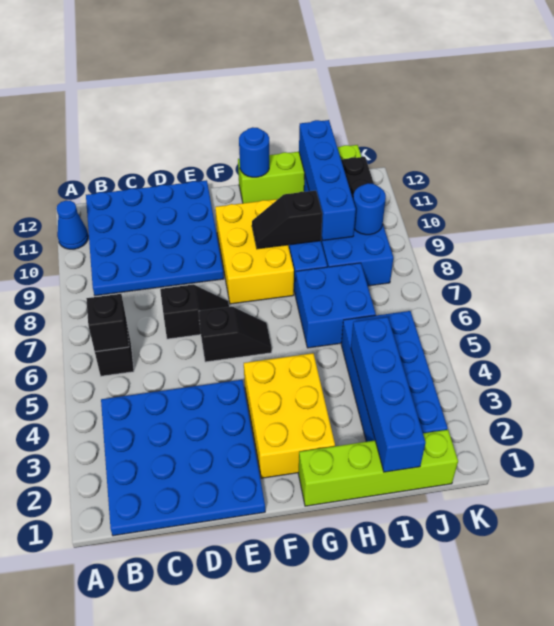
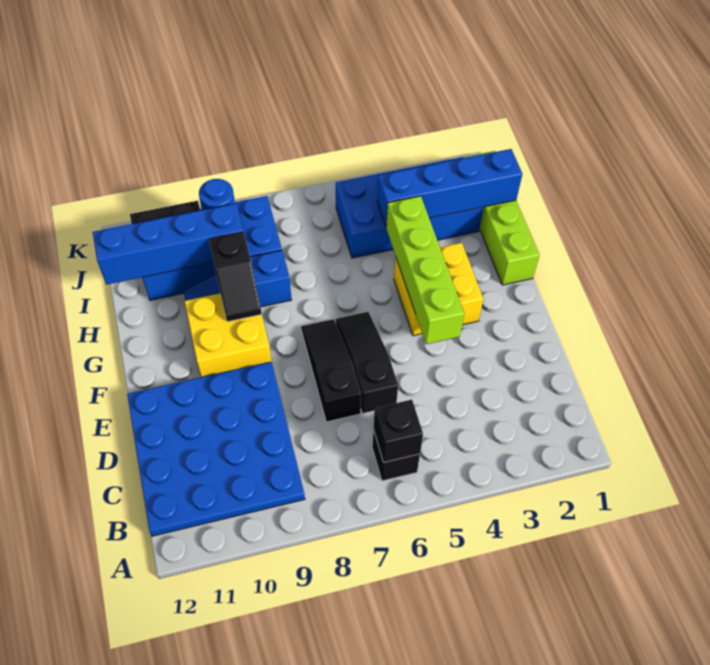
blue 1x1 cone [56,201,88,249] -> none
blue 4x4 plate [101,380,265,536] -> none
black 1x2 slope [160,284,229,339] -> black 1x3 slope [301,319,361,422]
black 1x2 slope [199,307,272,362] -> black 1x3 slope [336,312,398,414]
yellow 2x3 brick [244,353,335,478] -> yellow 2x2 brick [394,243,483,336]
yellow 2x3 brick [215,199,294,304] -> yellow 2x2 brick [185,293,271,377]
lime 1x4 brick [238,145,361,203] -> lime 1x4 brick moved to [386,196,464,344]
blue 1x1 round brick [239,127,269,177] -> none
blue 2x2 brick [295,263,376,348] -> none

